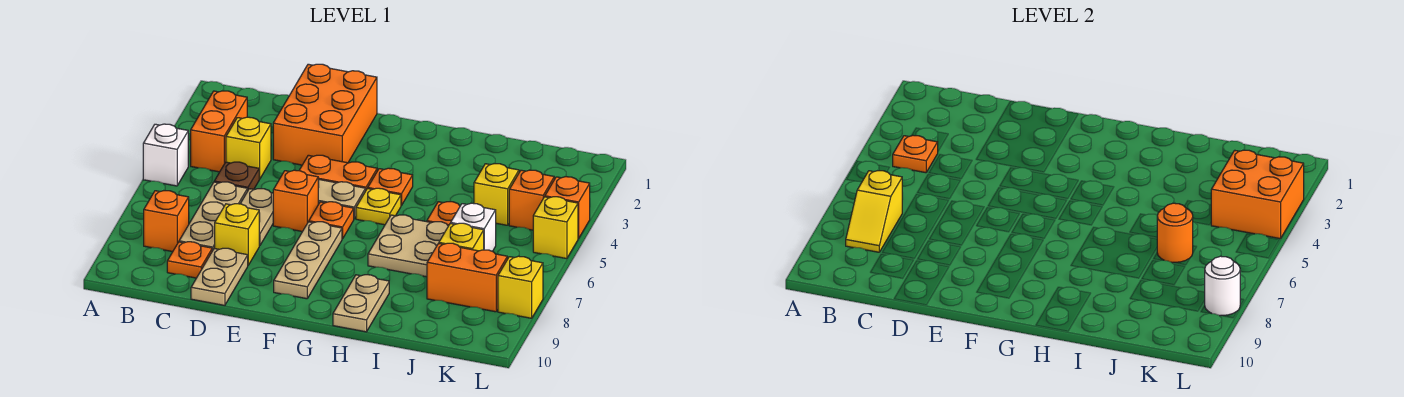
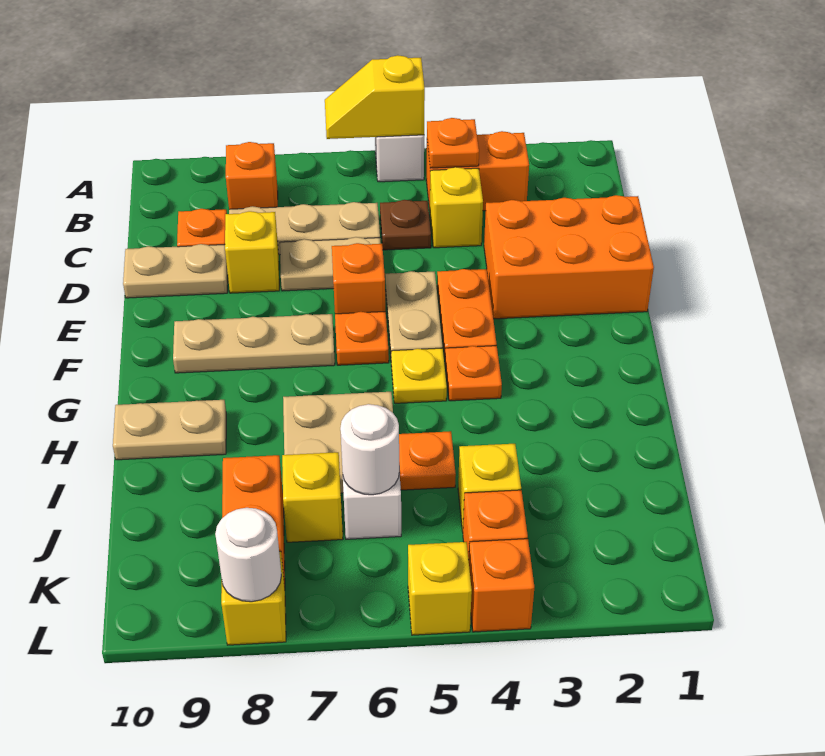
yellow 1x2 slope [846,171,902,252] -> yellow 1x2 slope moved to [325,55,425,139]
orange 1x1 round brick [1157,203,1193,263] -> white 1x1 round brick [340,404,399,495]
orange 2x2 brick [1211,150,1304,239] -> none

